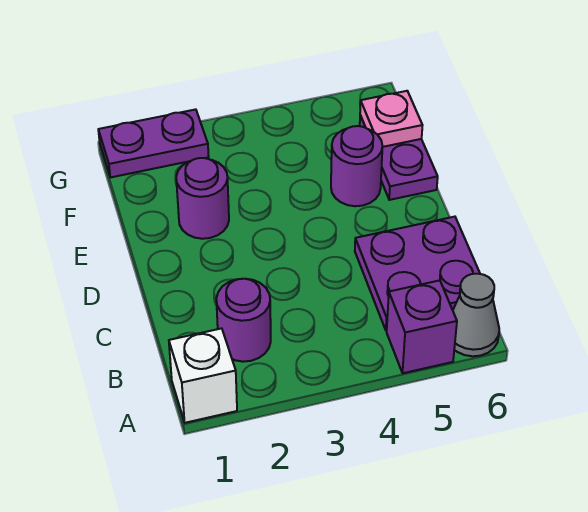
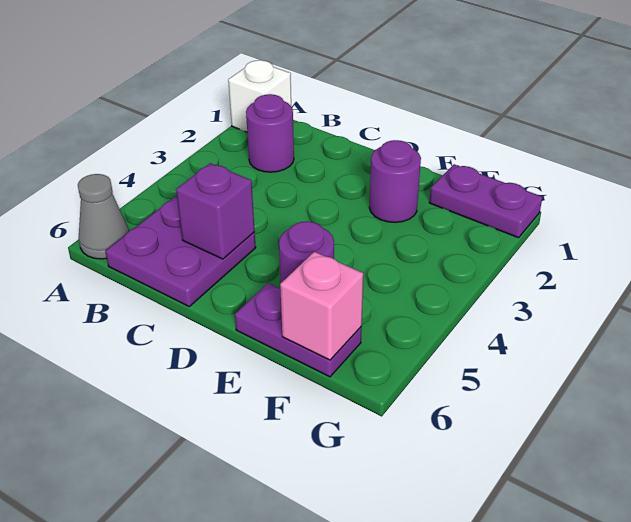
purple 1x1 brick [387,280,457,373] -> purple 1x1 brick moved to [176,163,255,259]
pink 1x1 plate [360,91,423,147] -> pink 1x1 brick [280,252,363,360]
purple 1x2 plate [98,109,209,177] -> purple 1x2 plate turned to [429,164,542,238]

